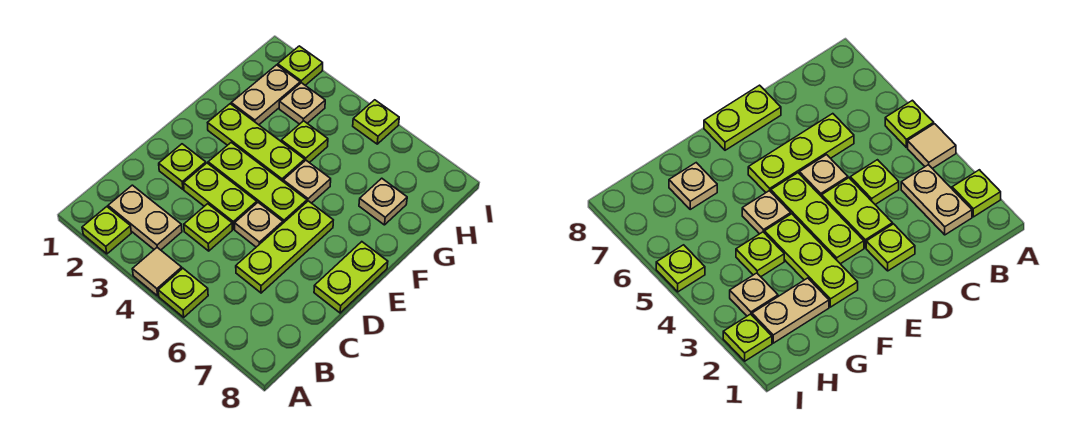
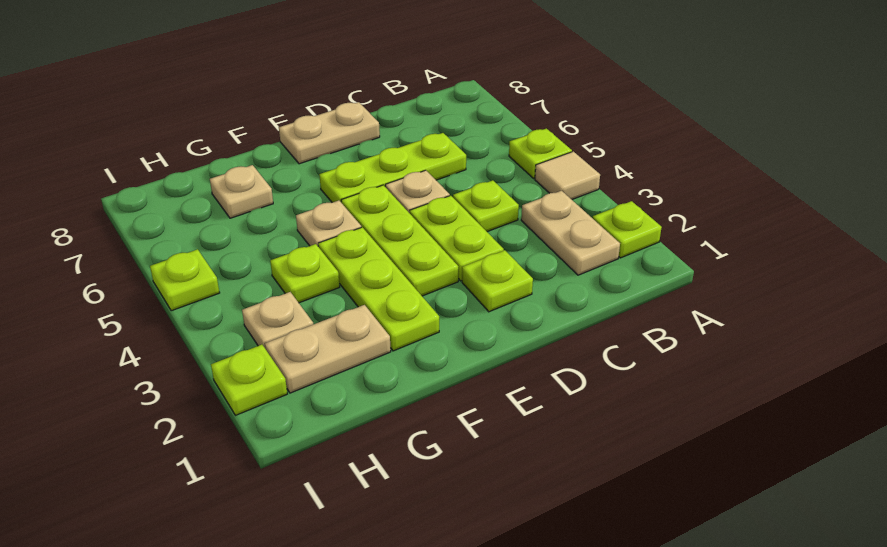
lime 1x2 plate [314,242,388,313] -> tan 1x2 plate [279,102,380,164]

